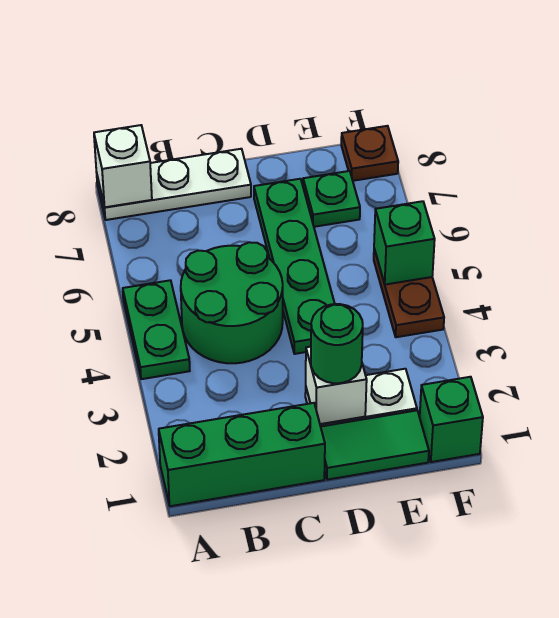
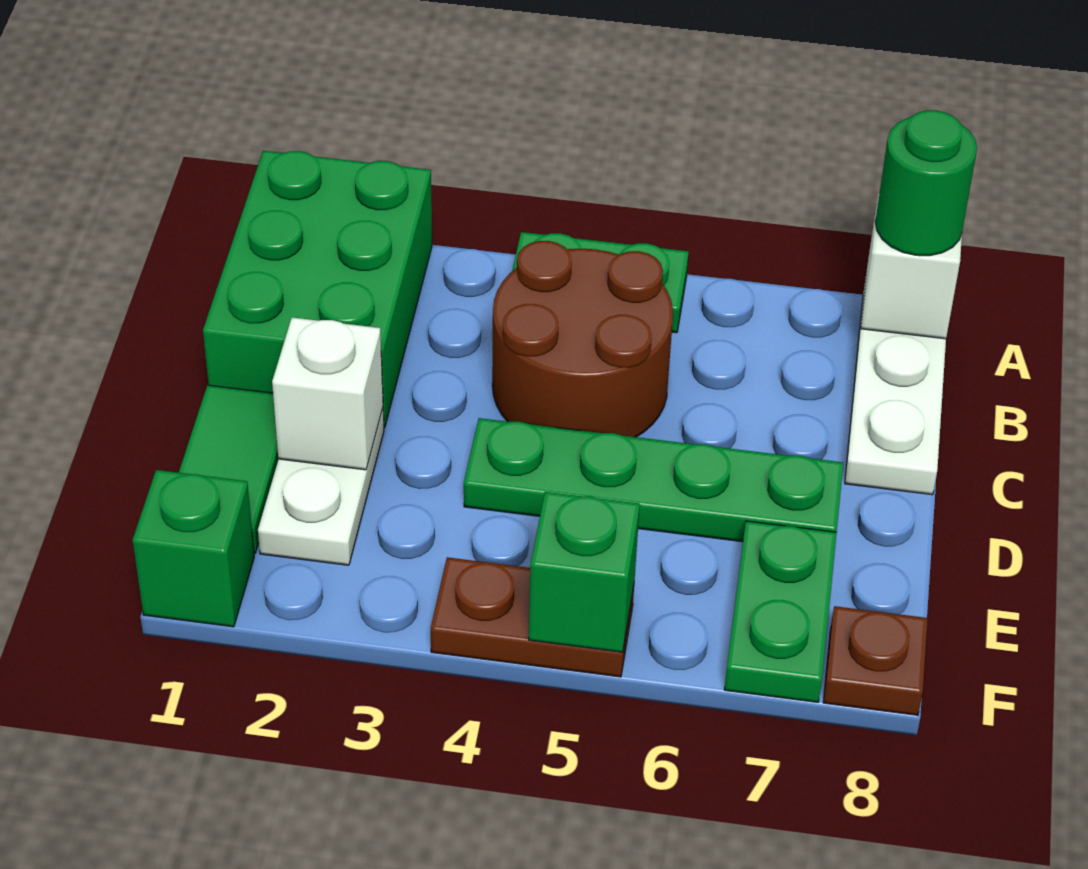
green 1x3 brick [159,403,325,506] -> green 2x3 brick [203,151,432,428]
green 2x2 round brick [181,242,283,363] -> brown 2x2 round brick [492,241,673,437]
green 1x1 round brick [311,304,363,383] -> green 1x1 round brick moved to [875,110,977,256]
green 1x1 plate [303,171,360,227] -> green 1x2 plate [724,521,837,702]

